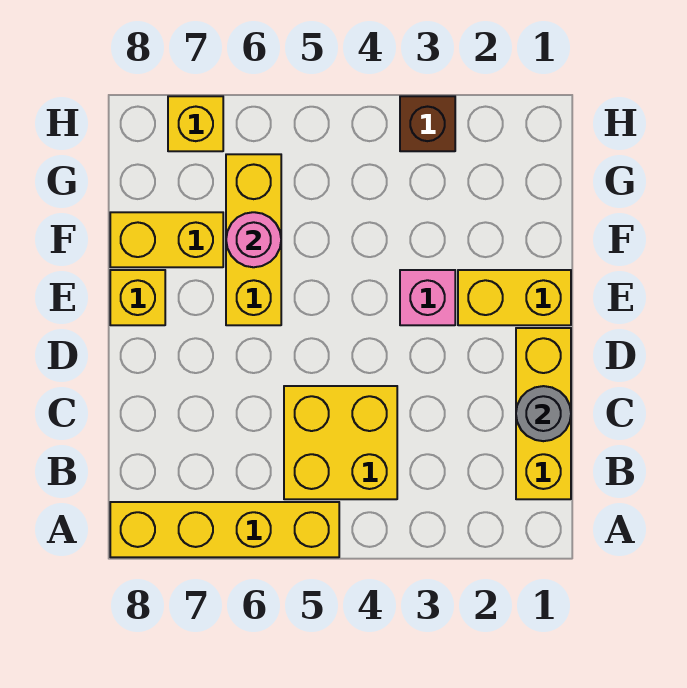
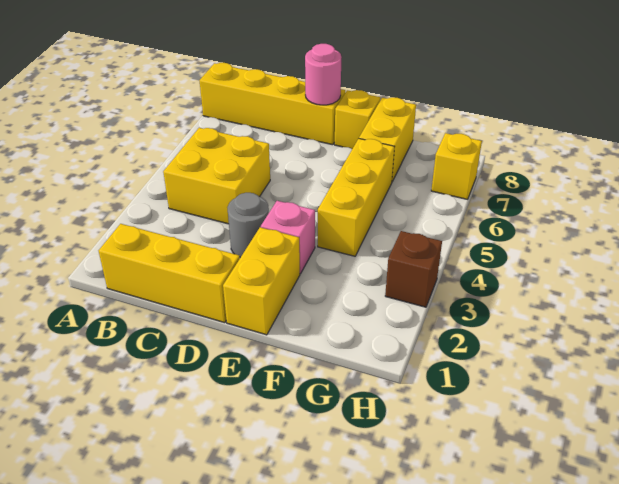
yellow 1x4 brick [110,502,339,557] -> yellow 1x4 brick turned to [200,63,345,145]
grey 1x1 round brick [516,386,571,441] -> grey 1x1 round brick moved to [227,193,269,257]
yellow 1x3 brick [226,154,281,325] -> yellow 1x3 brick turned to [318,139,394,256]
pink 1x1 round brick [226,212,281,267] -> pink 1x1 round brick moved to [305,44,341,105]

